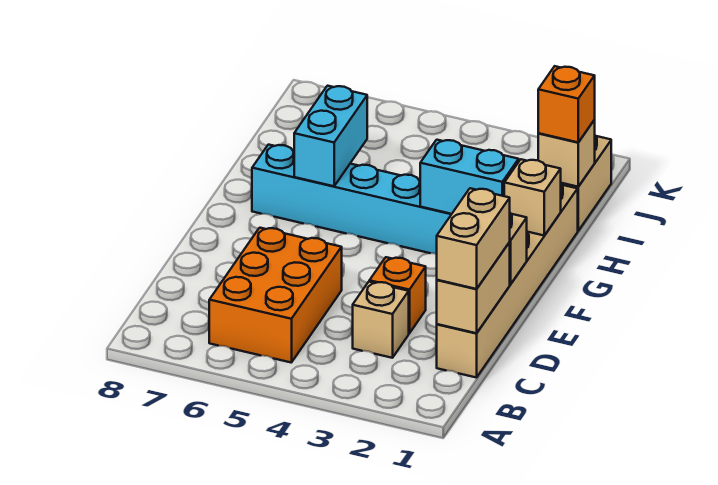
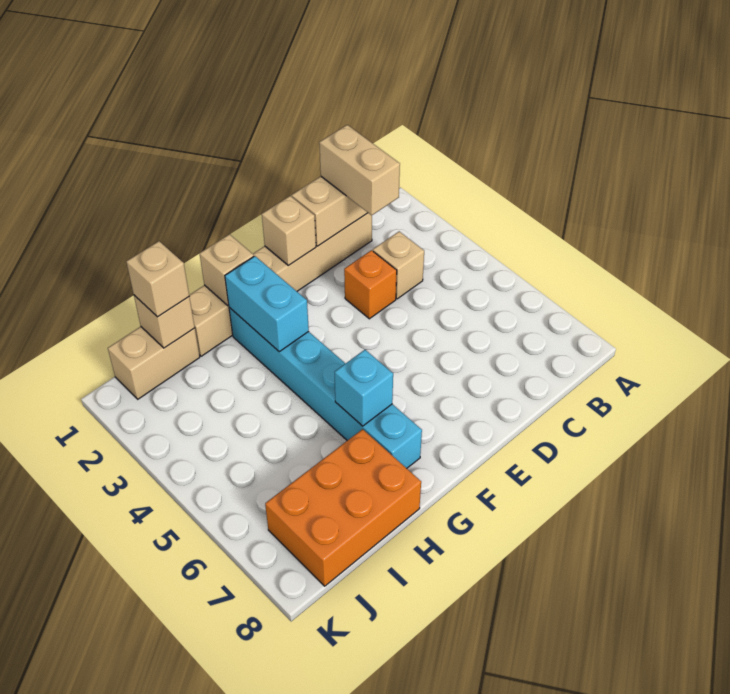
orange 2x3 brick [209,228,342,363] -> orange 2x3 brick moved to [265,429,421,586]
tan 1x2 brick [437,188,510,289] -> tan 1x2 brick turned to [319,125,400,215]
cyan 1x2 brick [294,86,367,186] -> cyan 1x1 brick [334,350,393,426]
orange 1x1 brick [538,66,595,142] -> tan 1x1 brick [126,241,189,317]

